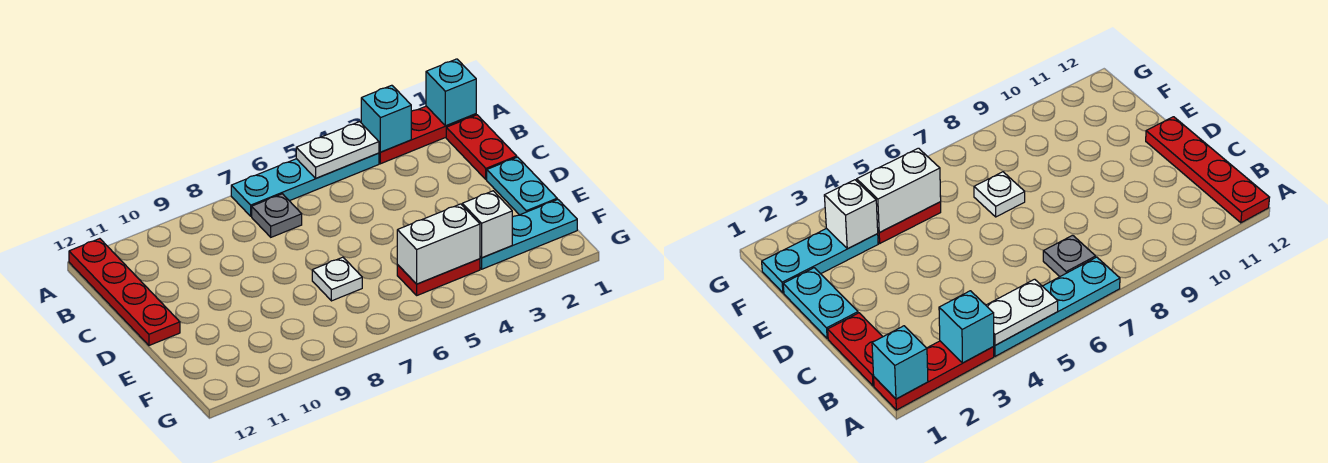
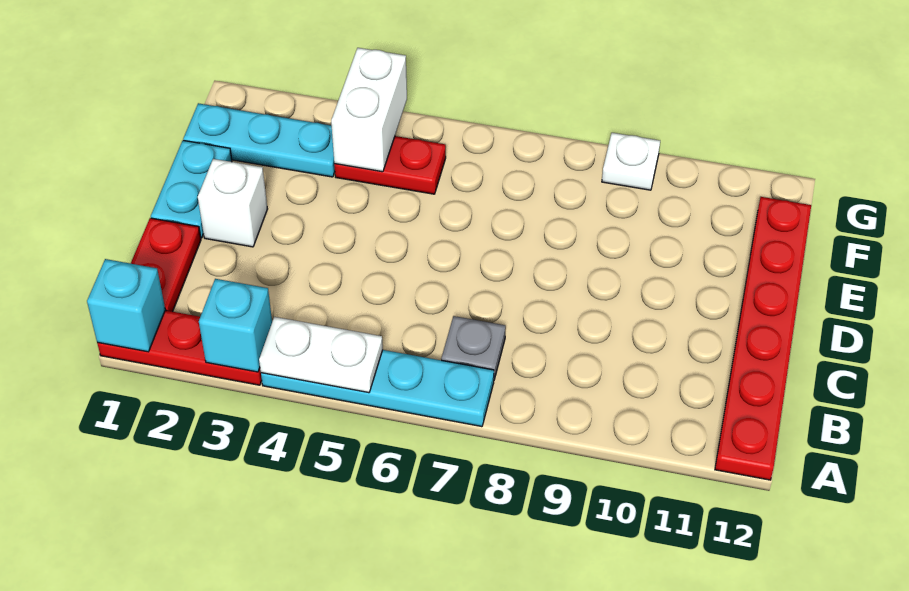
red 1x4 plate [69,239,180,345] -> red 1x6 plate [715,197,811,480]
white 1x1 plate [312,257,362,301] -> white 1x1 plate moved to [602,133,660,190]
white 1x1 brick [462,191,512,258] -> white 1x1 brick moved to [198,159,267,247]
white 1x2 brick [397,204,480,284] -> white 1x2 brick turned to [331,48,407,172]

